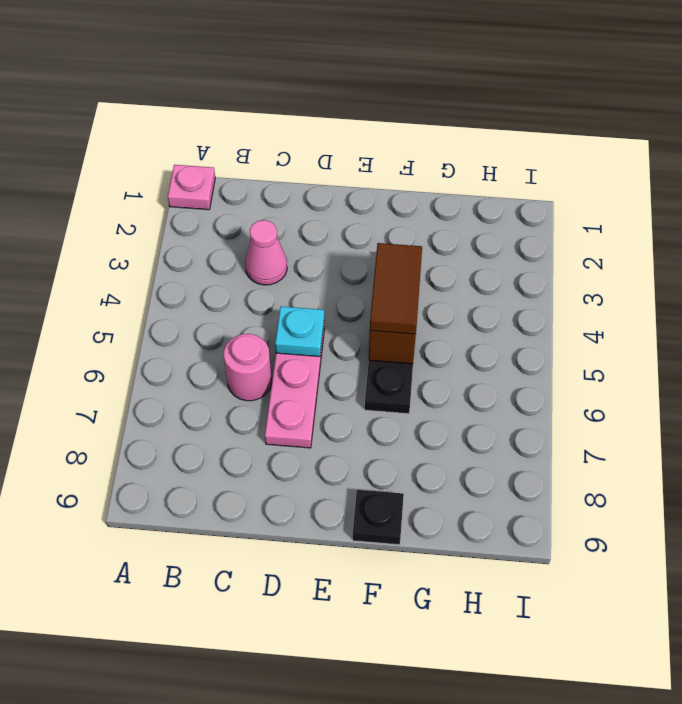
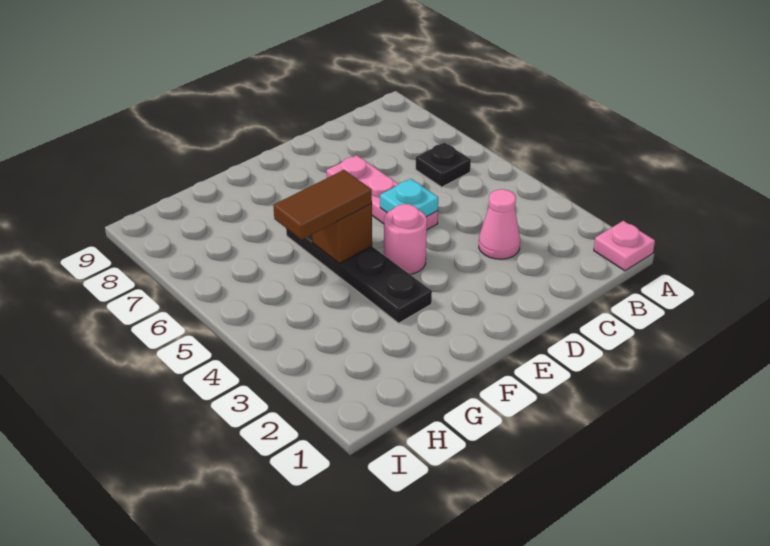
pink 1x1 round brick [224,334,272,401] -> pink 1x1 round brick moved to [384,204,427,274]
brown 1x2 tile [370,243,422,334] -> brown 1x2 tile turned to [273,170,372,240]
black 1x1 plate [353,490,404,545] -> black 1x1 plate moved to [416,143,471,187]

